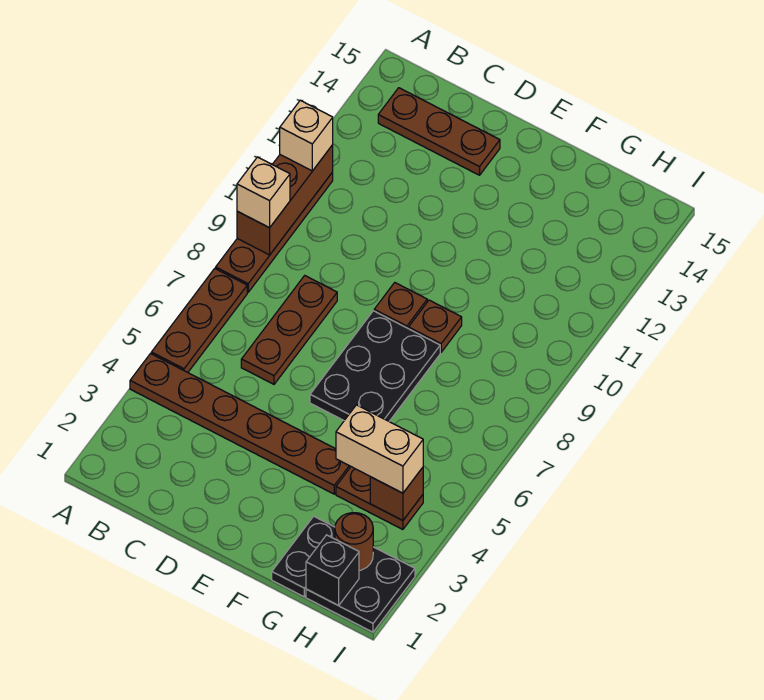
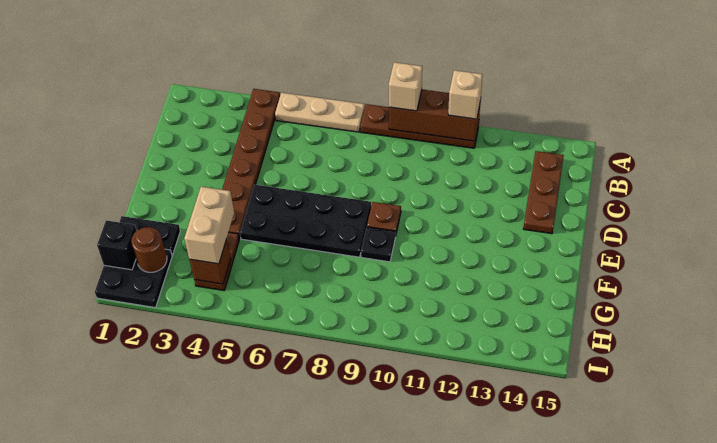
brown 1x3 plate [151,269,247,372] -> tan 1x3 plate [275,93,365,132]
brown 1x3 plate [241,276,337,384] -> none
black 2x3 plate [310,311,440,421] -> black 2x4 plate [240,185,371,257]
brown 1x1 plate [409,300,462,352] -> black 1x1 plate [361,227,395,262]

